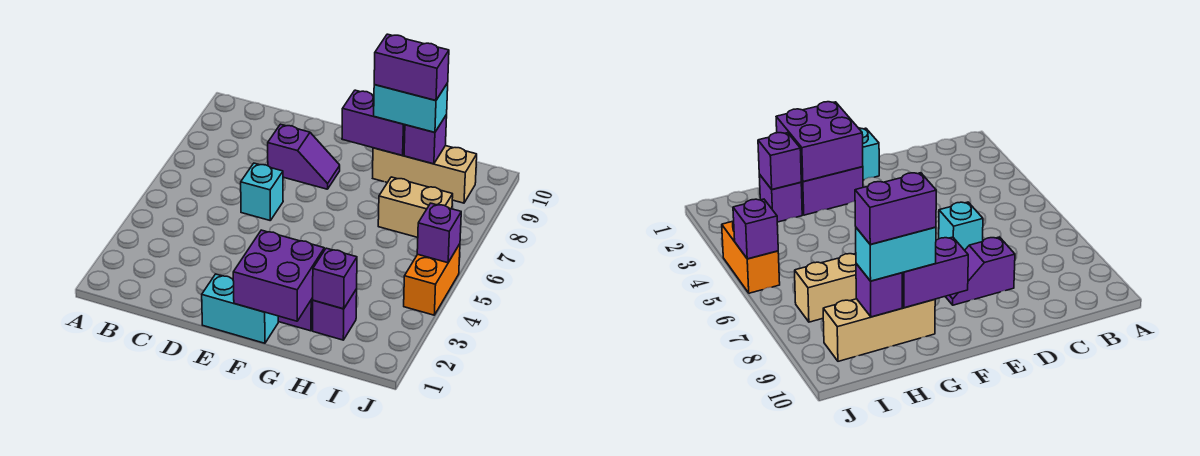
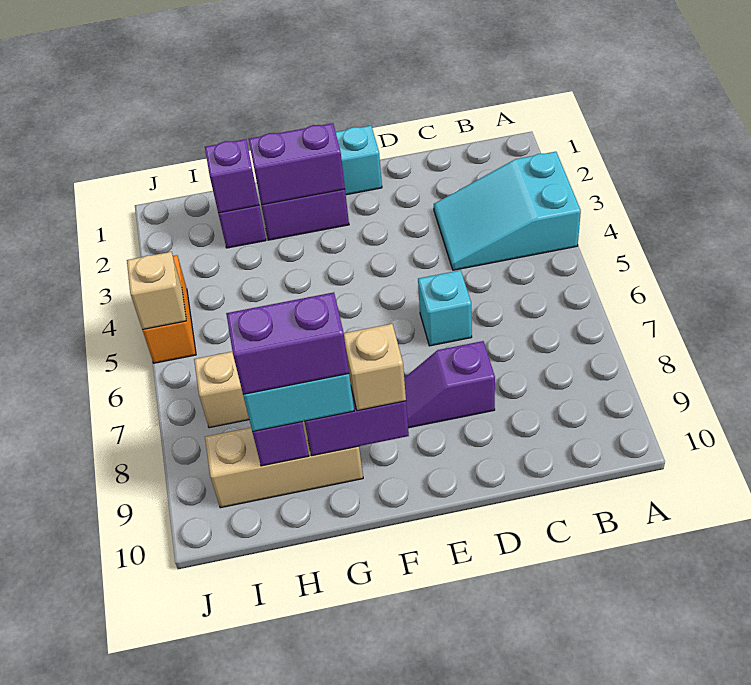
none -> cyan 2x3 slope [434,152,581,270]
purple 2x2 brick [233,230,324,321] -> purple 1x2 brick [249,123,345,205]
none -> tan 1x1 brick [344,324,406,411]
purple 1x1 brick [417,203,461,263] -> tan 1x1 brick [127,252,186,330]

